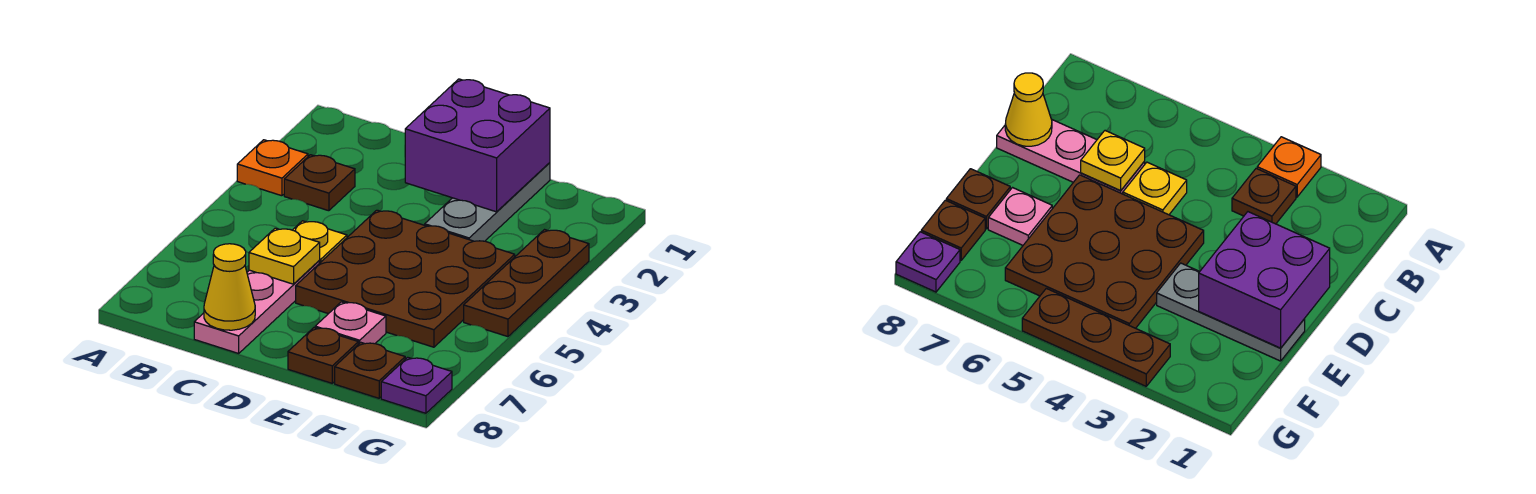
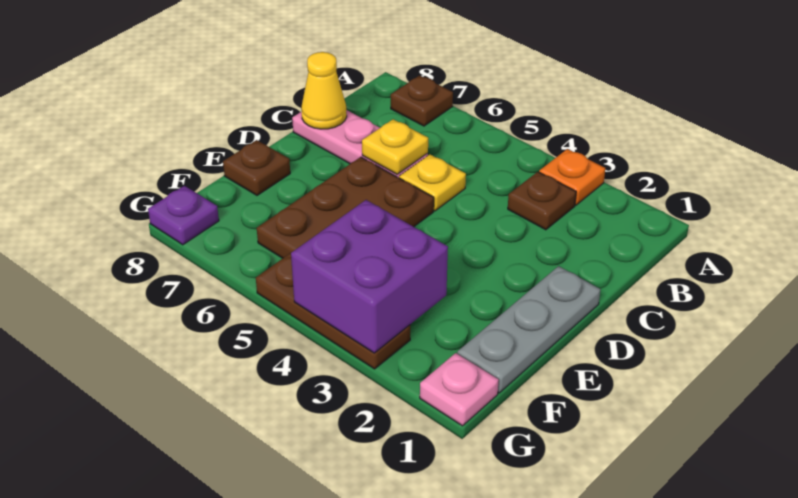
purple 2x2 brick [405,79,550,212] -> purple 2x2 brick moved to [291,200,448,353]
brown 3x3 plate [296,210,515,347] -> brown 2x3 plate [257,157,434,258]
grey 1x3 plate [425,163,550,241] -> grey 1x3 plate turned to [457,266,600,393]
pink 1x1 plate [315,302,386,344] -> pink 1x1 plate moved to [420,353,499,426]
brown 1x1 plate [335,343,405,398] -> brown 1x1 plate moved to [391,75,453,126]

